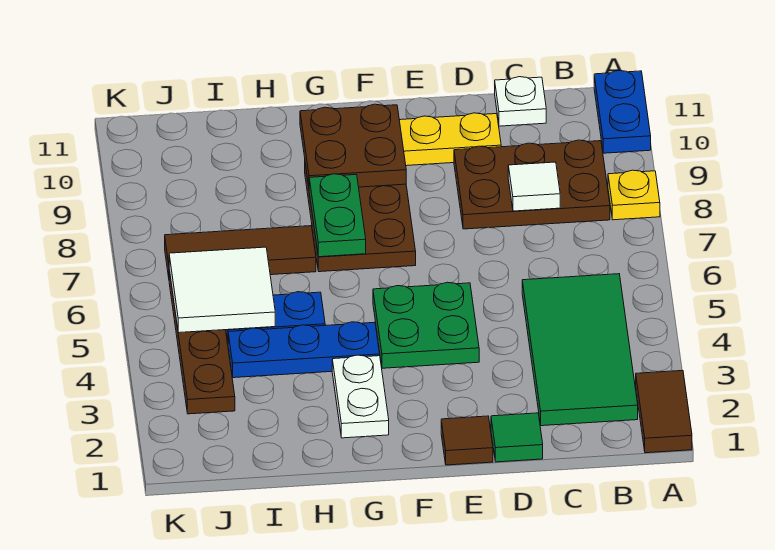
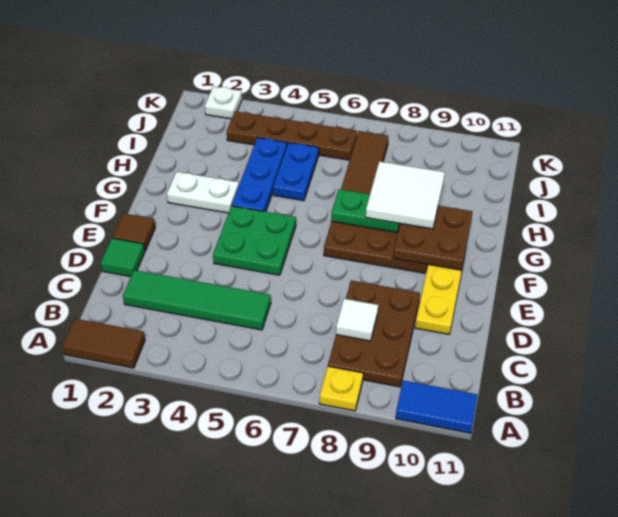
blue 1x2 plate [594,71,651,153] -> blue 1x2 tile [396,380,478,433]
green 2x4 tile [522,274,638,426] -> green 1x4 tile [123,270,271,330]
white 1x1 plate [495,77,546,126] -> white 1x1 plate moved to [205,86,242,119]
white 2x2 tile [169,247,275,333] -> white 2x2 tile moved to [366,161,445,229]

